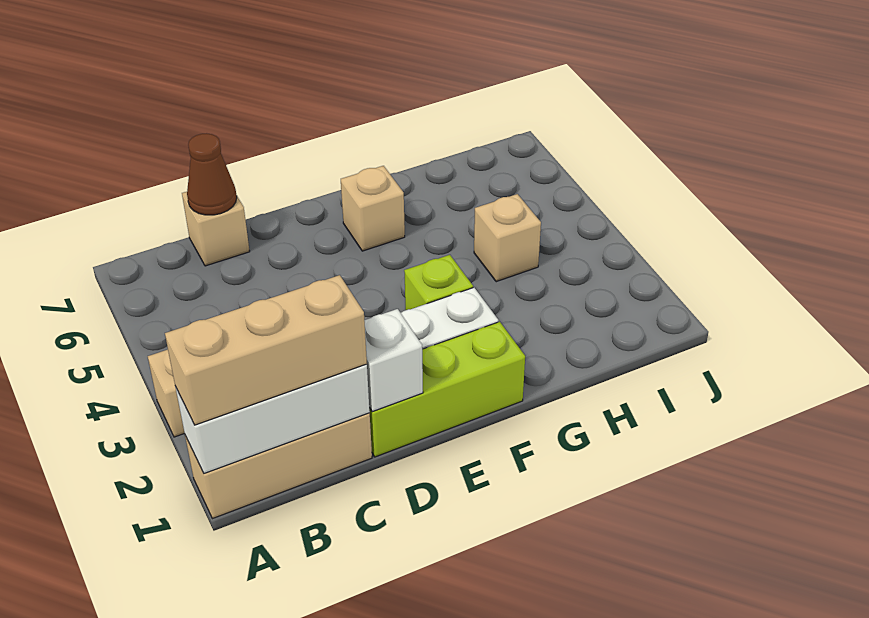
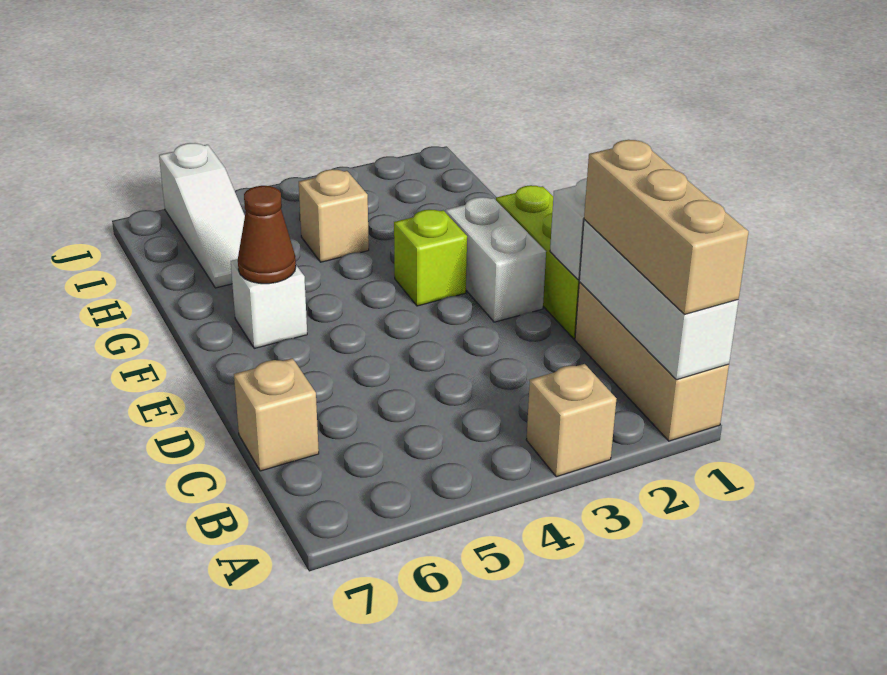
brown 1x1 cone [187,133,237,215] -> brown 1x1 cone moved to [238,186,296,284]
tan 1x1 brick [341,166,405,251] -> white 1x1 brick [231,259,307,348]
none -> white 1x3 slope [159,143,245,288]

